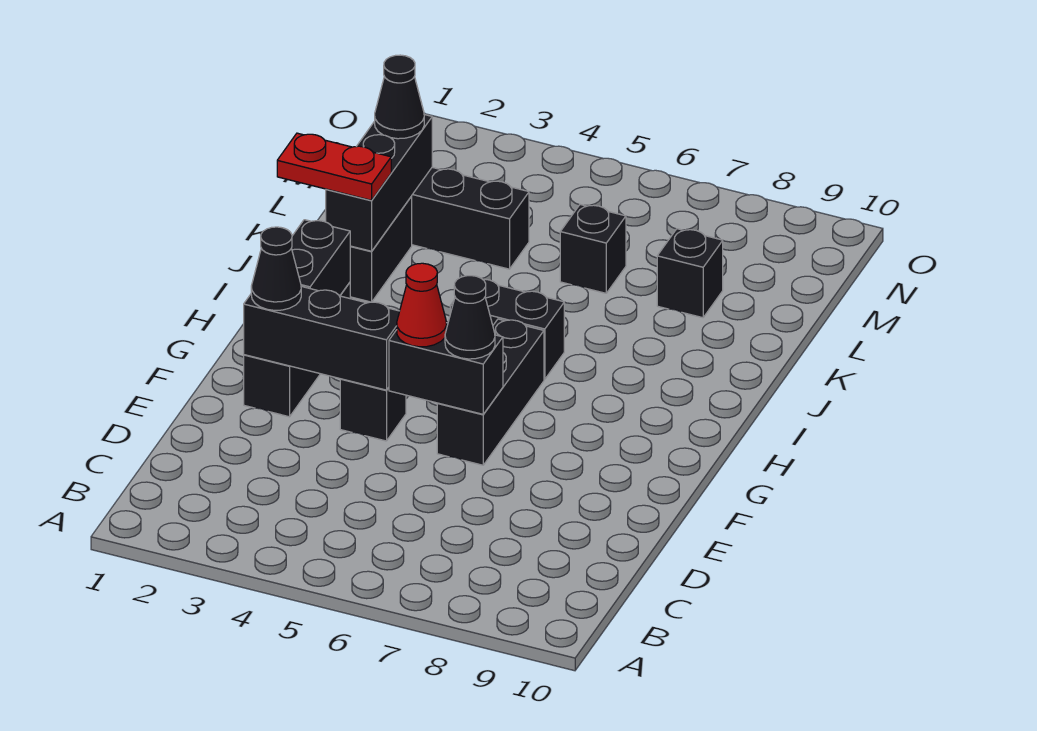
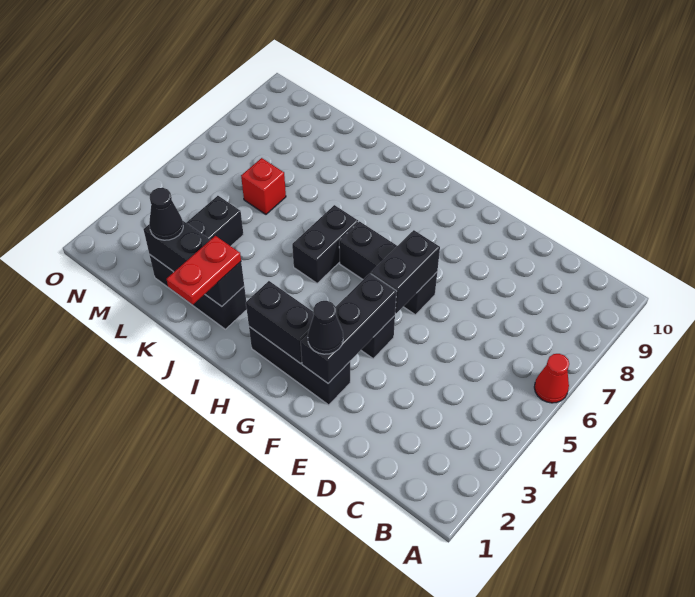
red 1x1 cone [397,263,447,347] -> red 1x1 cone moved to [534,354,569,403]
black 1x1 cone [445,276,495,359] -> none
black 1x1 brick [560,205,626,293] -> red 1x1 brick [241,158,286,214]
black 1x1 brick [657,229,723,318] -> none

